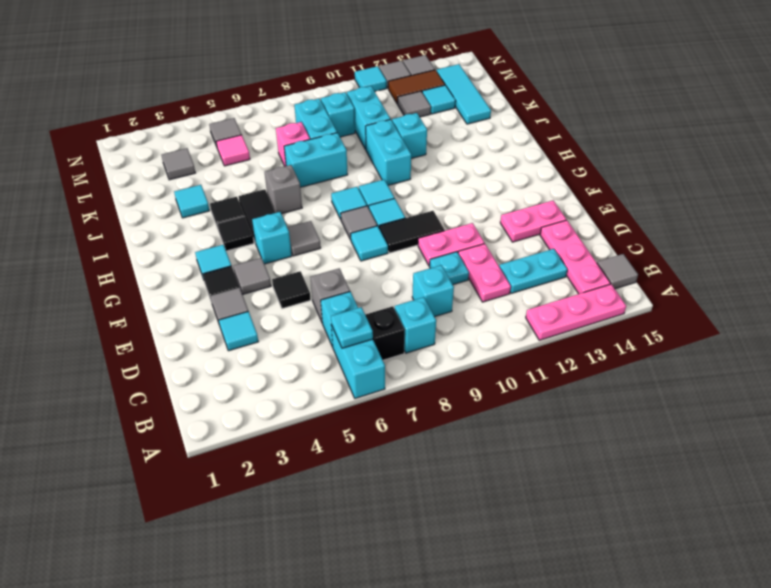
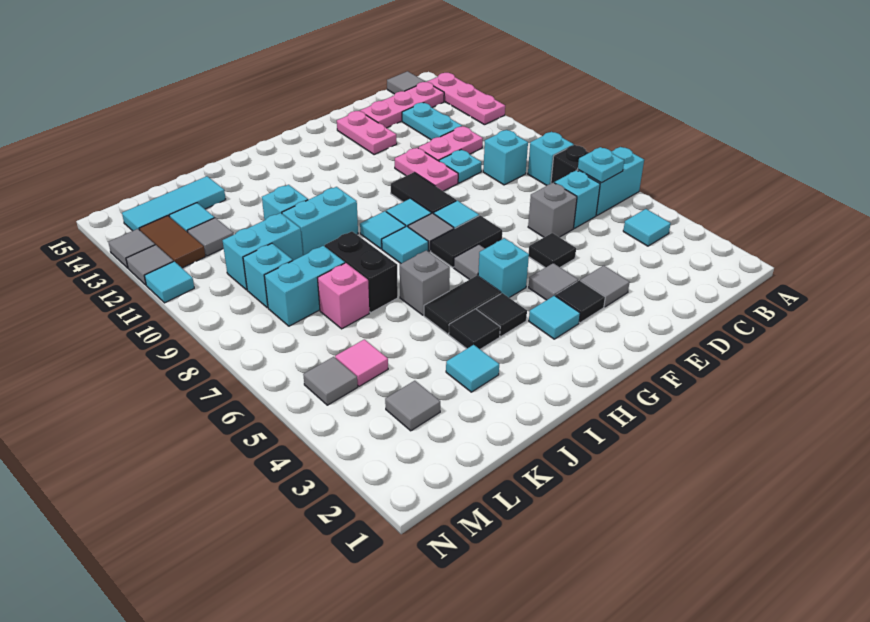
cyan 1x1 tile [219,311,258,351] -> cyan 1x1 tile moved to [623,209,671,246]
none -> black 1x2 tile [431,216,502,267]
cyan 1x2 brick [284,133,348,187] -> black 1x2 brick [325,231,398,313]

